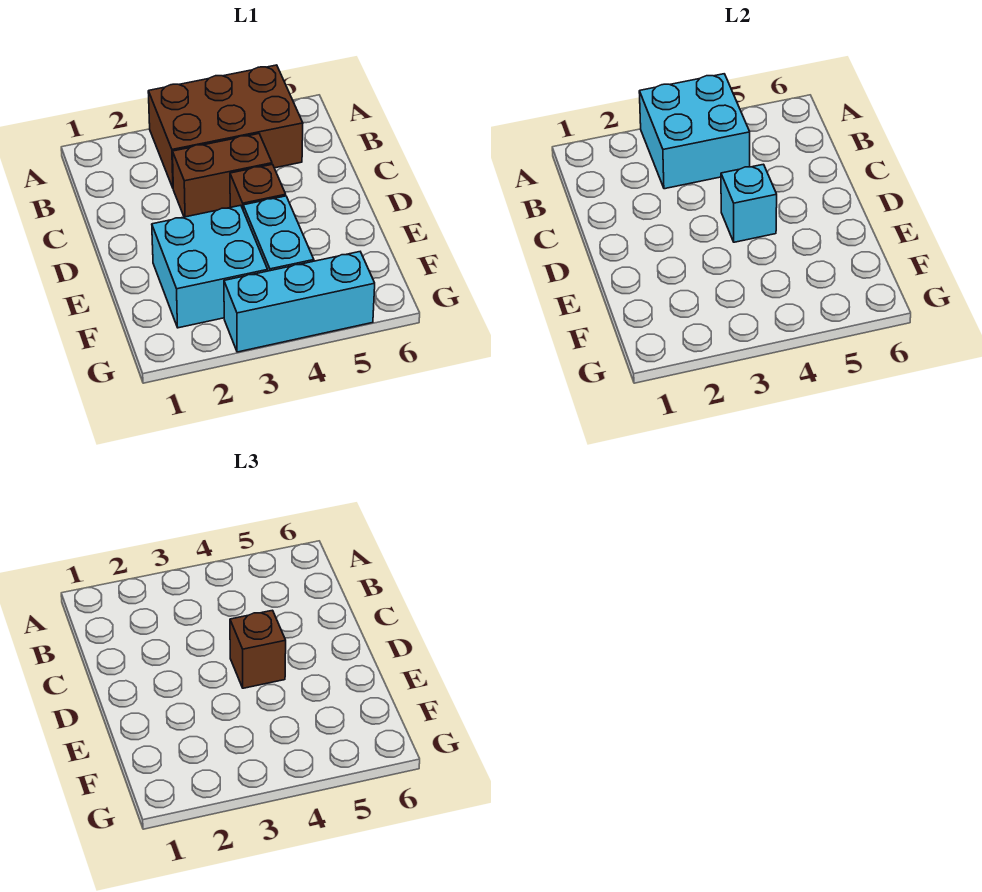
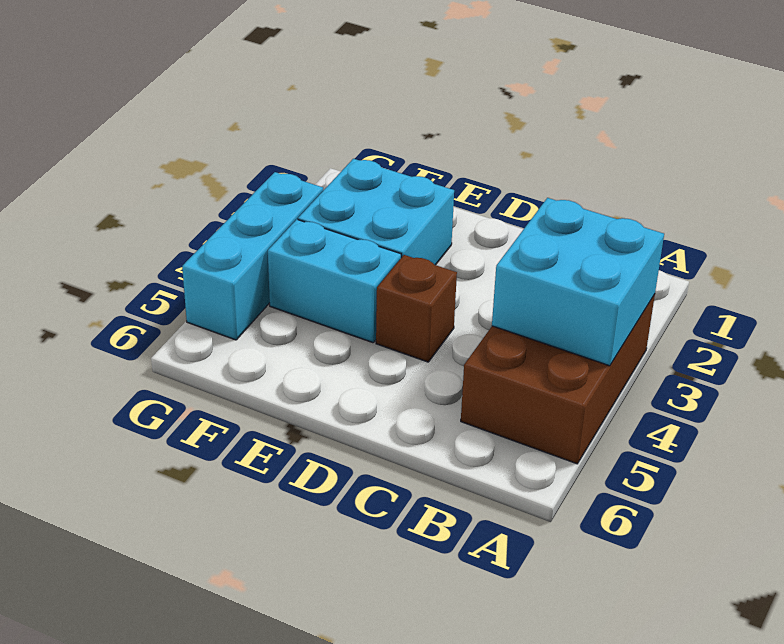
brown 1x2 brick [173,134,272,217] -> none
cyan 1x1 brick [721,164,777,242] -> none
brown 1x1 brick [230,610,286,688] -> none

